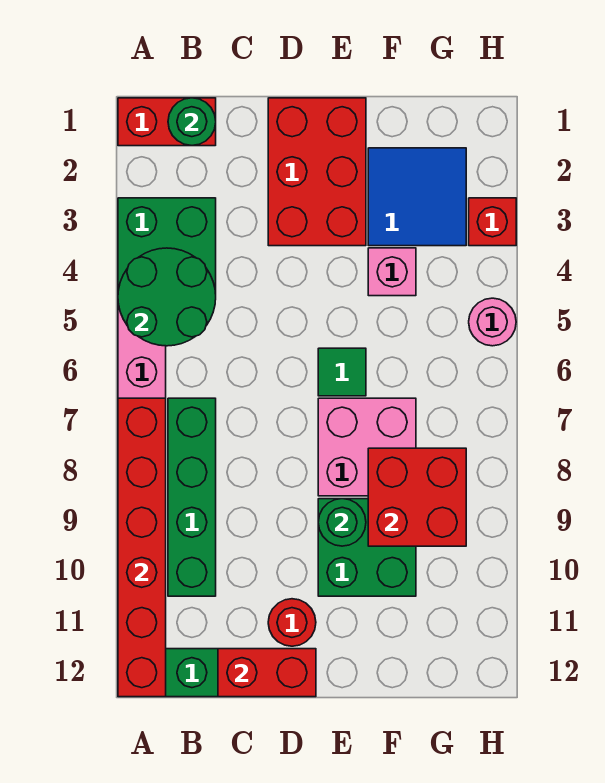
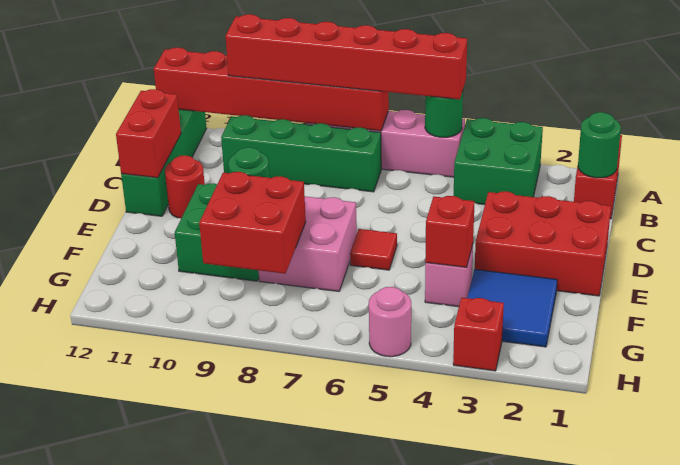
green 2x2 round brick [118,248,216,346] -> green 1x1 round brick [425,91,463,137]
none -> red 1x6 brick [226,14,467,99]
green 1x1 tile [318,348,366,396] -> red 1x1 tile [350,229,397,270]
none -> red 1x1 brick [425,196,475,267]

